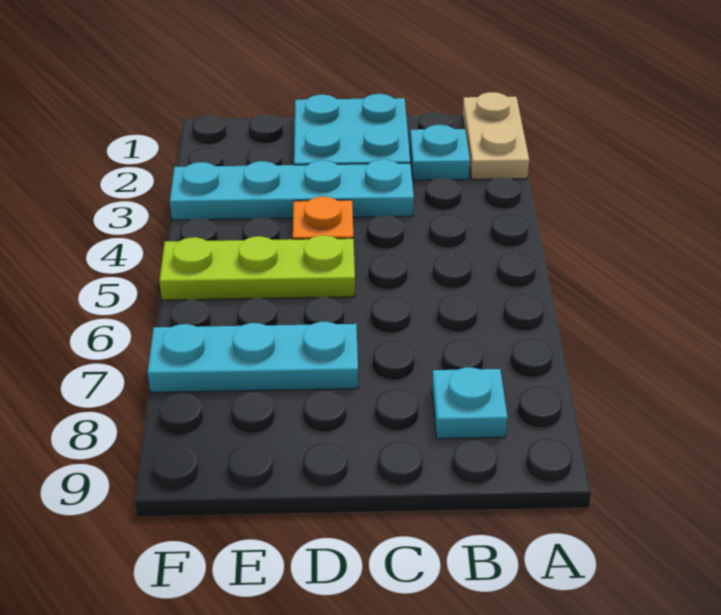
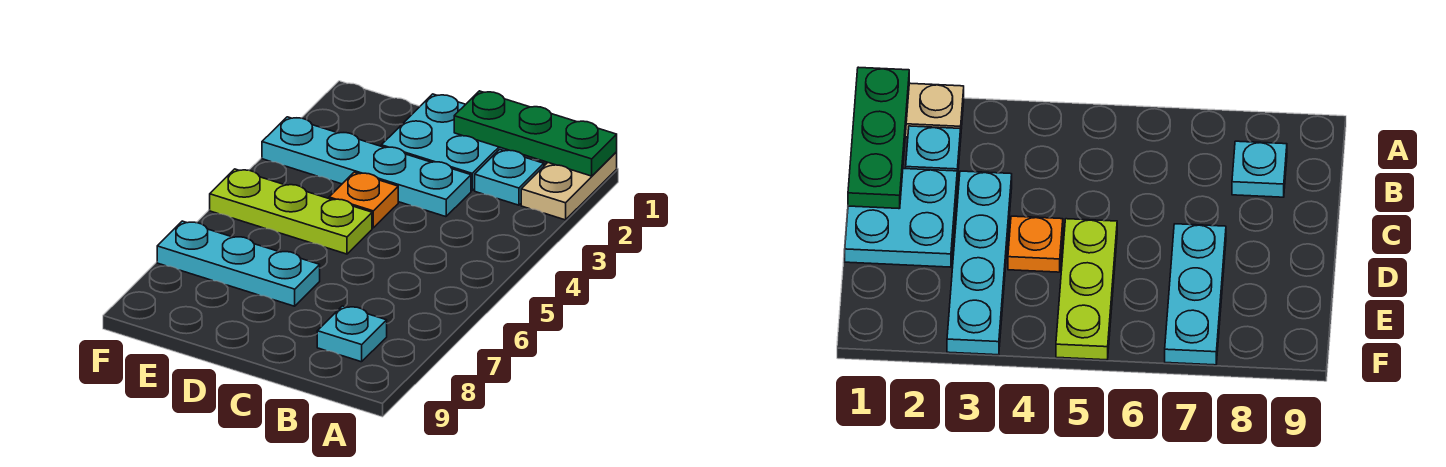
none -> green 1x3 plate [454,91,617,176]

